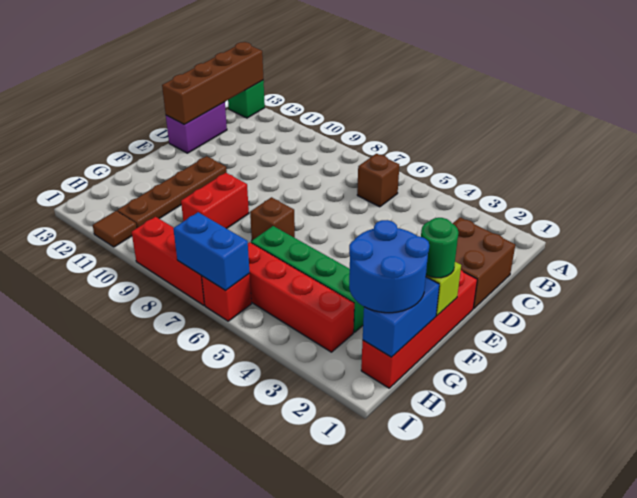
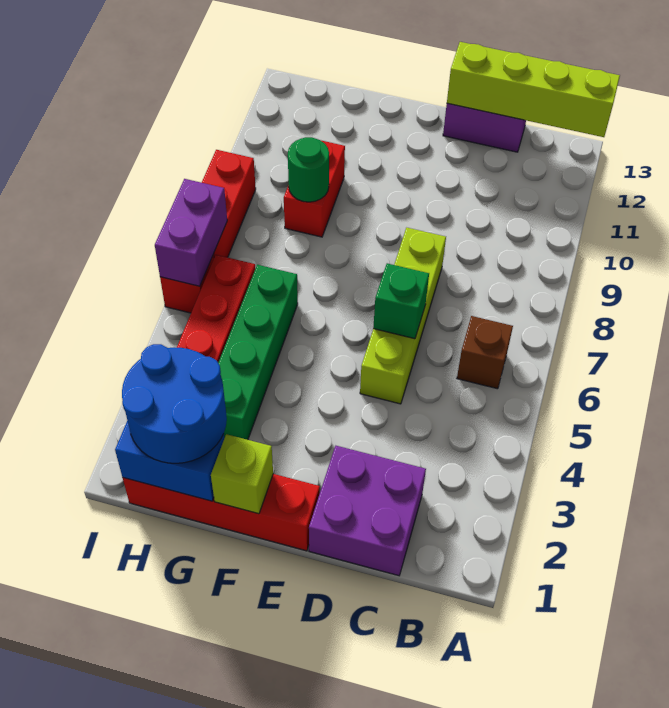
green 1x1 brick [228,80,265,118] -> green 1x1 brick moved to [373,263,429,339]
brown 1x4 brick [162,42,263,124] -> lime 1x4 brick [447,42,620,137]
brown 2x2 brick [452,217,515,309] -> purple 2x2 brick [309,446,426,576]
none -> lime 1x4 brick [360,228,446,404]
brown 1x4 plate [117,156,227,228] -> none
green 1x1 round brick [421,218,458,278] -> green 1x1 round brick moved to [288,137,329,202]
brown 1x1 brick [250,197,295,240] -> none
red 1x2 brick [181,173,249,229] -> red 1x2 brick turned to [284,141,345,237]
blue 1x2 brick [173,212,250,291] -> purple 1x2 brick [155,179,227,286]
brown 1x1 tile [93,211,137,247] -> none

